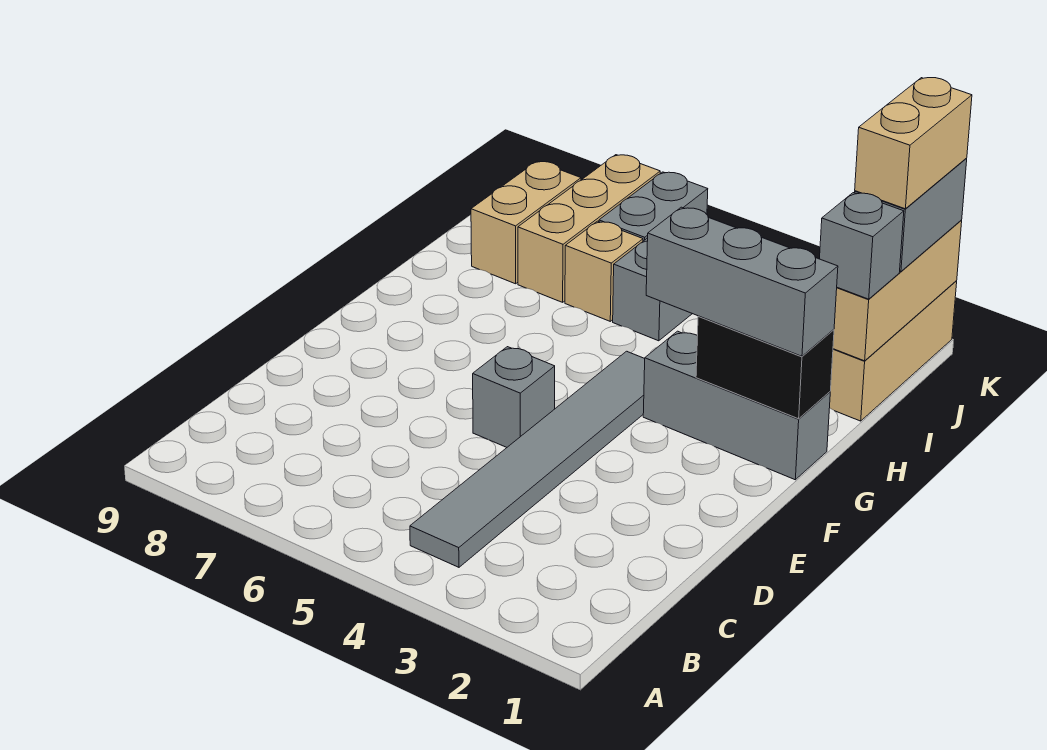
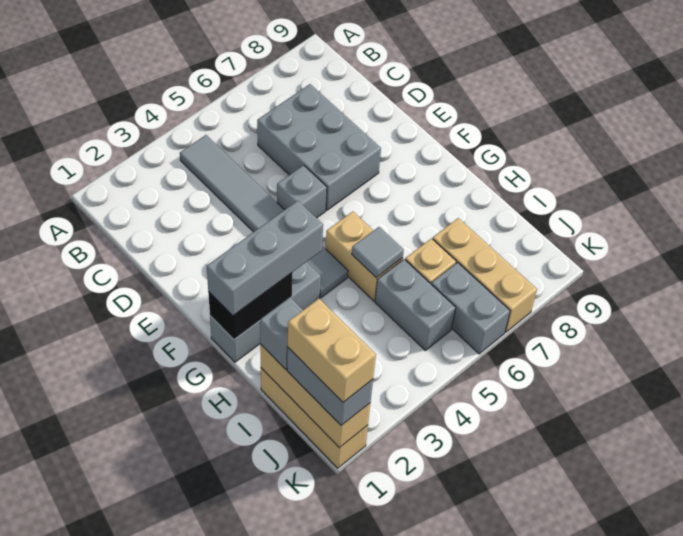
none -> grey 2x3 brick [257,84,381,210]
none -> grey 1x1 tile [352,227,404,278]
tan 1x2 brick [471,161,581,284] -> tan 1x2 brick moved to [326,212,403,301]

